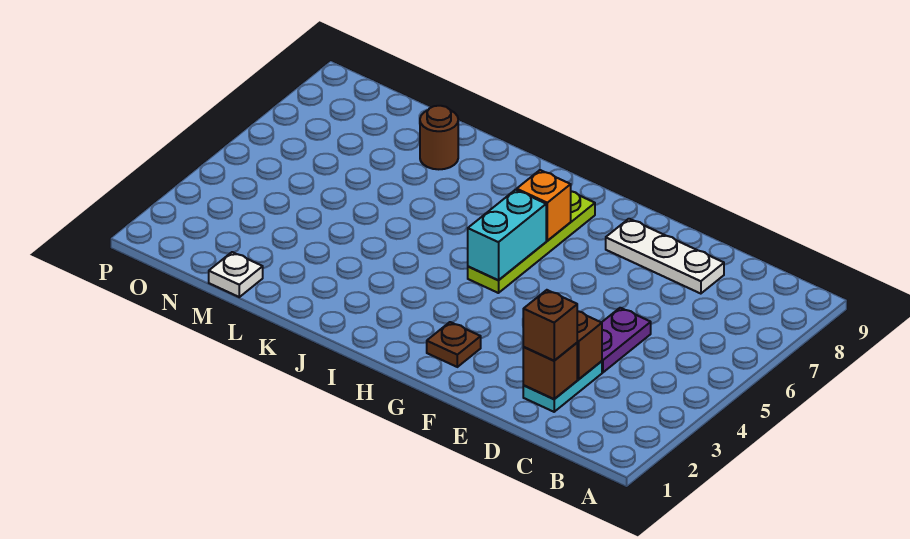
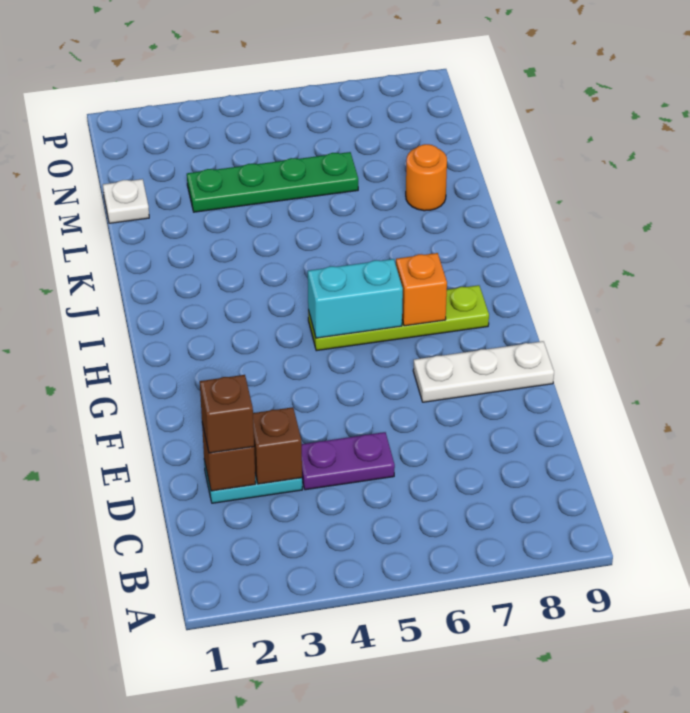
white 1x3 plate [606,219,724,294] -> white 1x3 plate turned to [413,341,554,402]
brown 1x1 plate [427,322,481,367] -> none
brown 1x1 round brick [420,106,458,169] -> orange 1x1 round brick [406,144,447,211]
none -> green 1x4 plate [187,152,358,212]

